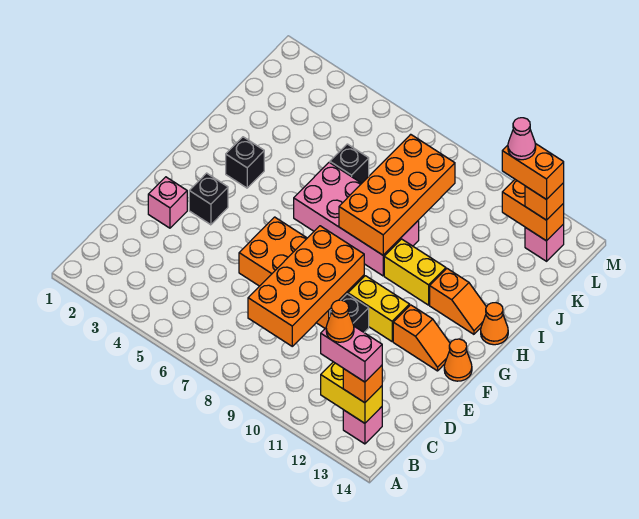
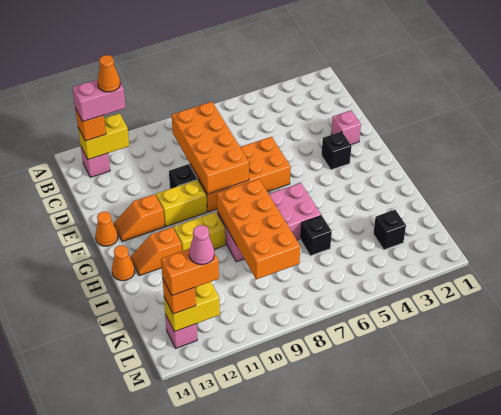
black 1x1 brick [226,137,264,188] -> black 1x1 brick moved to [373,210,406,250]
orange 1x2 brick [502,180,564,241] -> yellow 1x2 brick [164,282,220,332]

